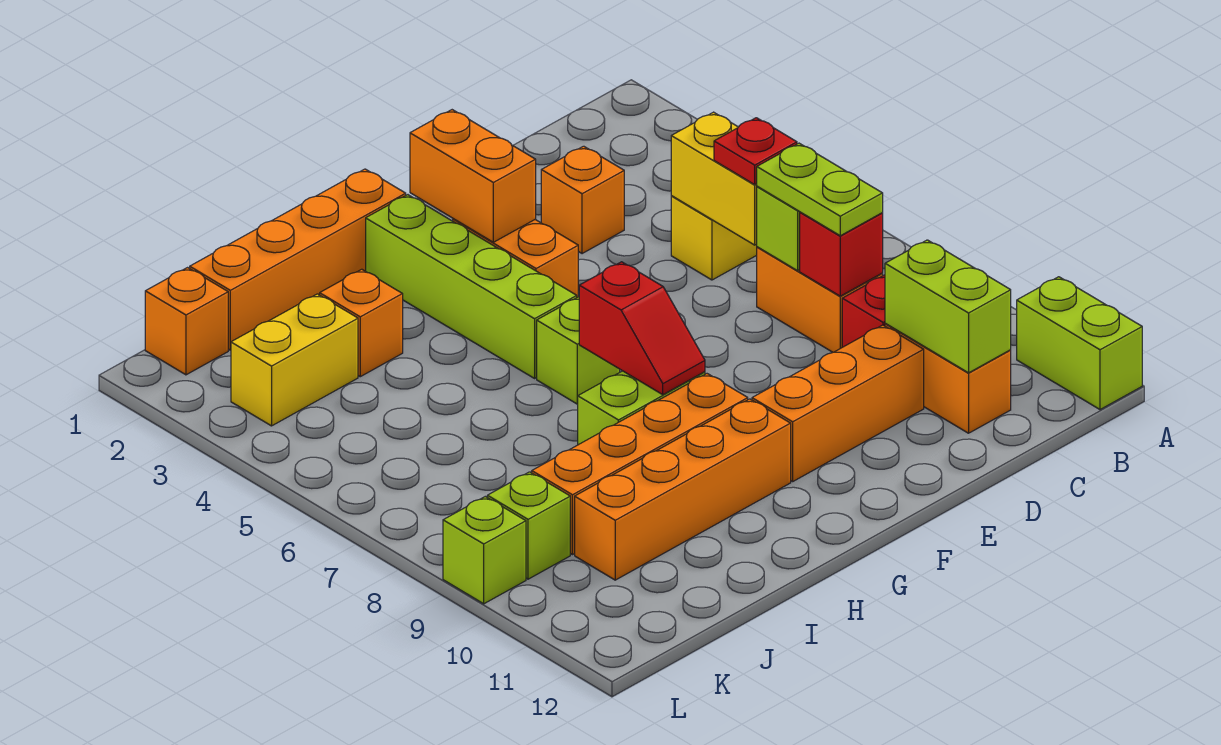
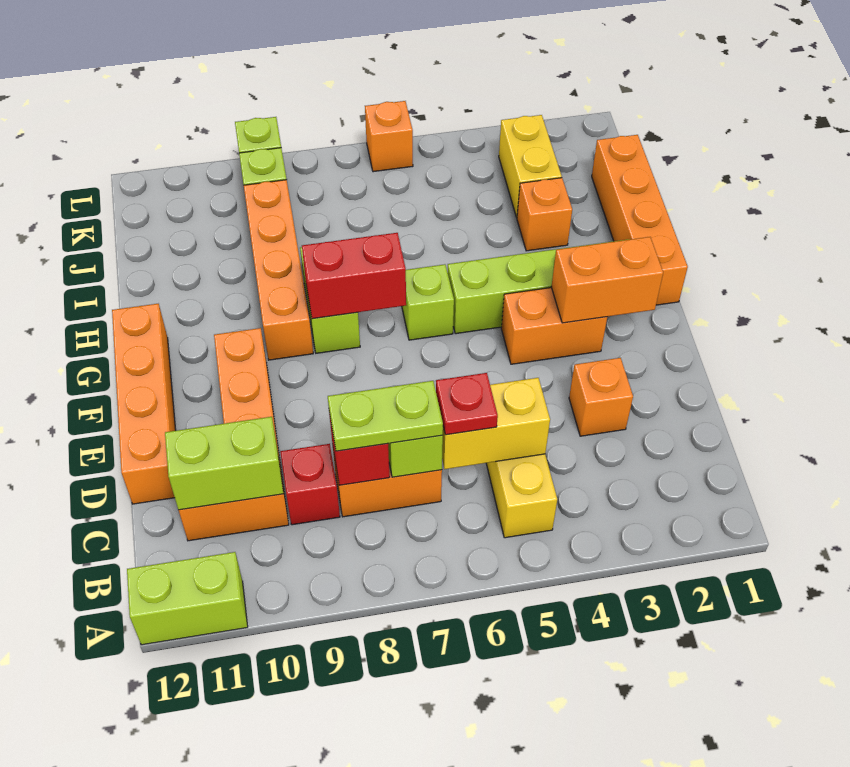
red 1x2 slope [579,262,705,395] -> red 1x2 brick [302,233,406,319]
orange 1x4 brick [575,399,791,580] -> orange 1x4 brick moved to [112,304,176,504]
orange 1x1 brick [145,268,228,375] -> orange 1x1 brick moved to [365,101,413,172]

